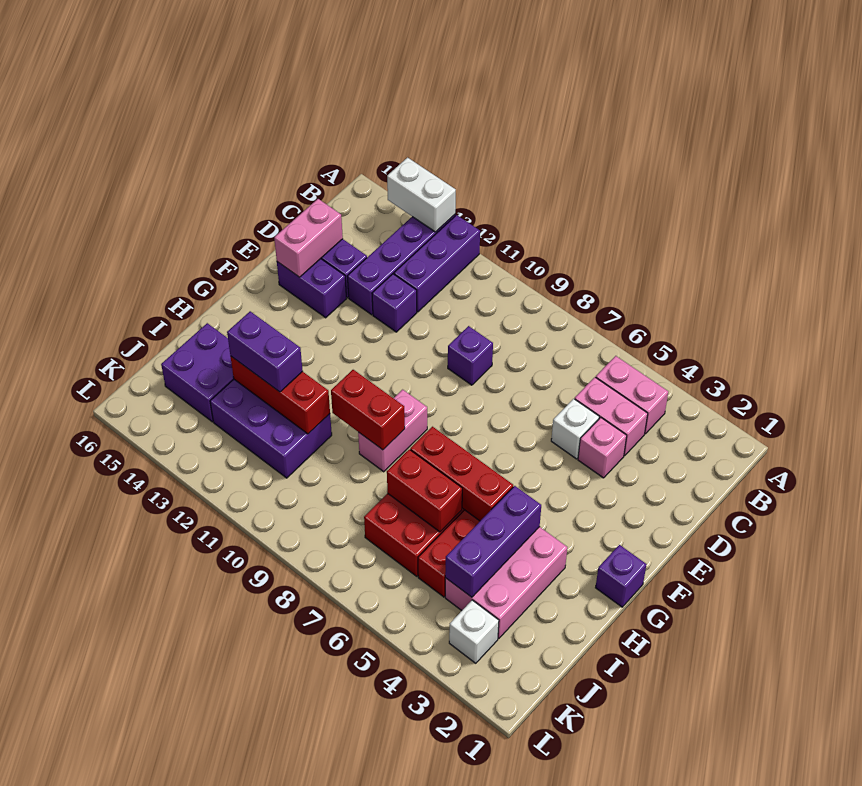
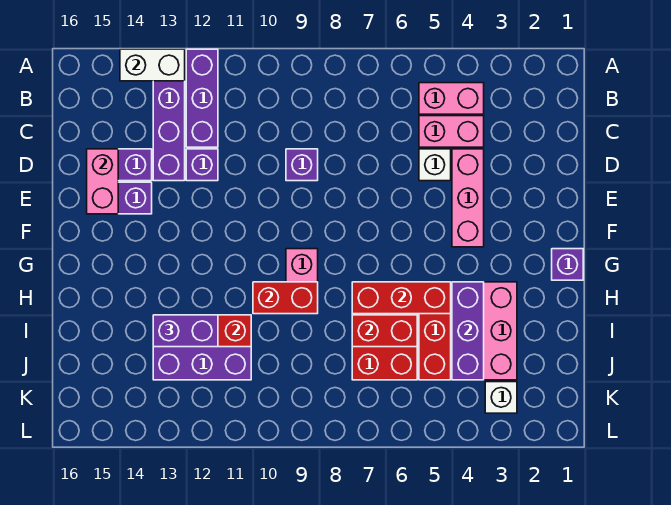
pink 1x1 brick [578,417,627,478] -> pink 1x3 brick [452,149,484,247]
purple 2x2 brick [161,323,234,422] -> none

